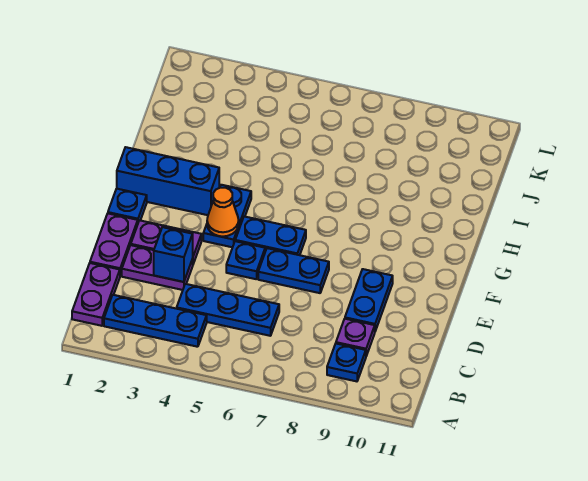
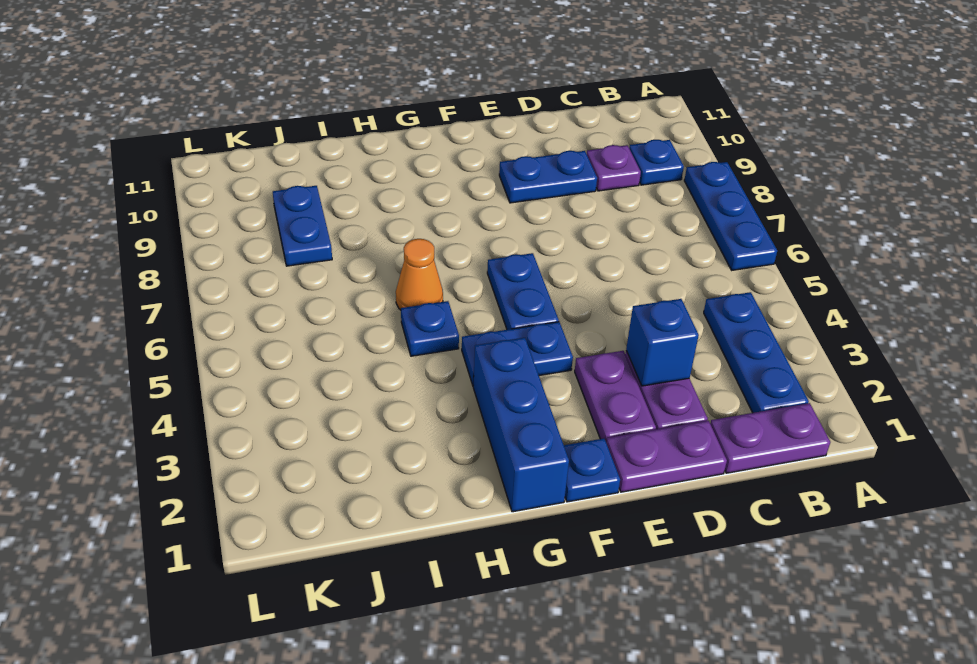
blue 1x3 plate [177,284,279,336] -> blue 1x3 plate moved to [684,162,777,270]
blue 1x1 plate [226,241,265,279] -> blue 1x1 plate moved to [401,301,459,356]
blue 1x2 plate [258,248,329,293] -> blue 1x2 plate moved to [273,186,332,266]
orange 1x1 cone [207,188,239,236] -> orange 1x1 cone moved to [396,239,443,310]

